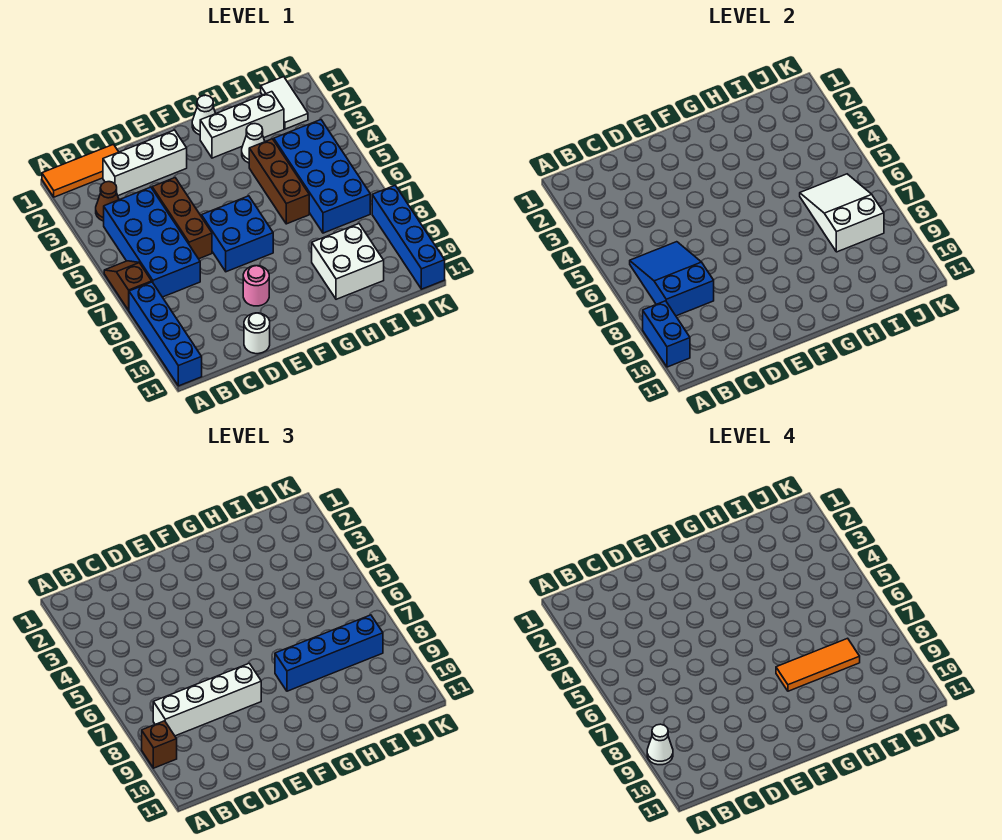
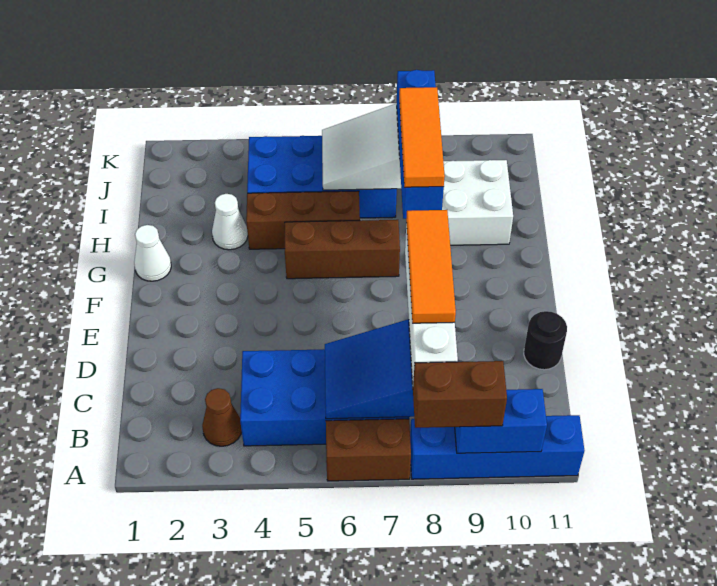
orange 1x3 tile [42,144,118,197] -> orange 1x3 tile moved to [406,210,456,323]
brown 1x2 slope [104,261,152,310] -> brown 1x2 brick [326,419,411,481]
brown 1x1 brick [142,721,177,768] -> brown 1x2 brick [413,361,507,428]
white 1x1 cone [647,724,673,765] -> none
white 1x3 brick [103,130,187,196] -> none
brown 1x3 brick [152,178,212,259] -> brown 1x3 brick moved to [285,220,400,279]
white 1x1 round brick [244,313,270,354] -> black 1x1 round brick [524,311,567,370]
blue 2x2 brick [201,196,273,272] -> none
pink 1x1 round brick [243,266,269,306] -> none
white 1x3 brick [200,92,284,158] -> none
white 1x2 tile [261,77,308,129] -> none
blue 1x4 brick [372,186,445,289] -> none

